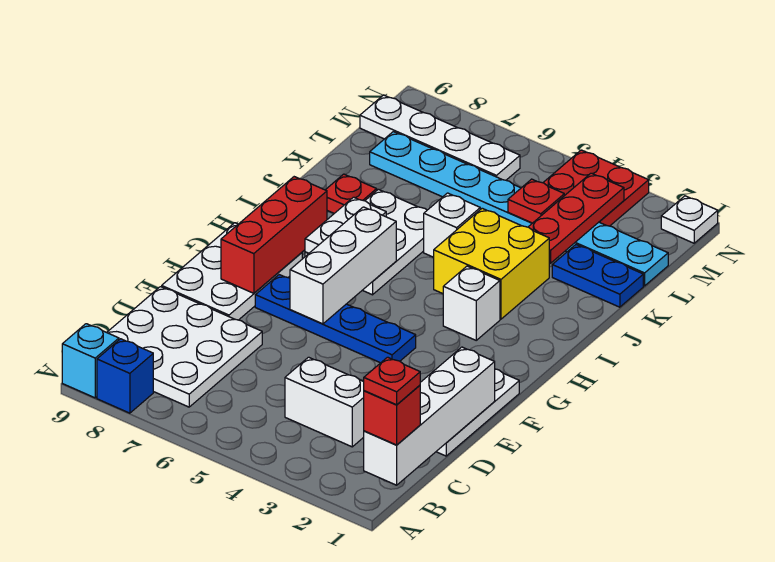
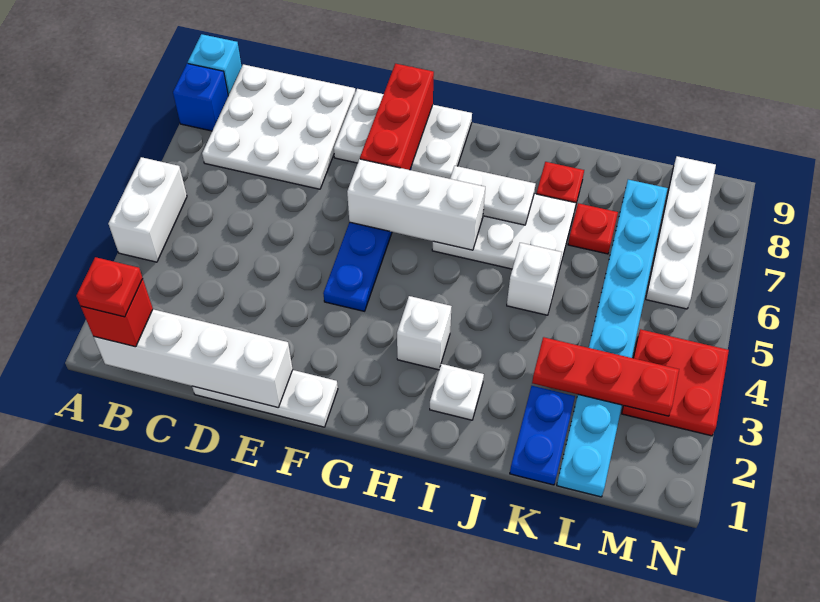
white 1x2 brick [285,357,364,447] -> white 1x2 brick moved to [108,157,187,262]
red 1x3 brick [221,177,327,293] -> red 1x3 brick turned to [360,64,434,170]
yellow 2x2 brick [434,208,549,319] -> none
red 1x1 plate [508,179,564,223] -> red 1x1 plate moved to [568,203,618,254]
white 1x1 plate [661,196,718,243] -> white 1x1 plate moved to [430,364,484,420]

